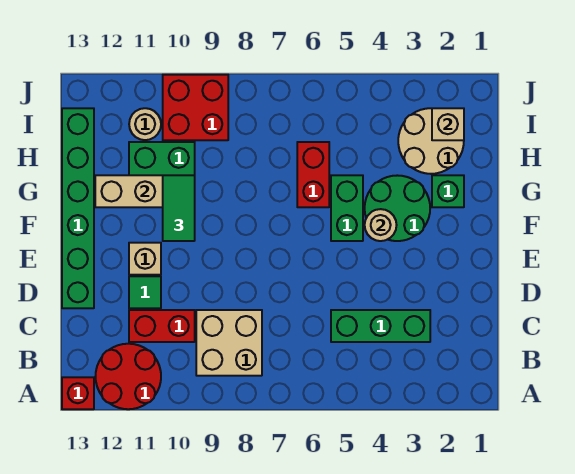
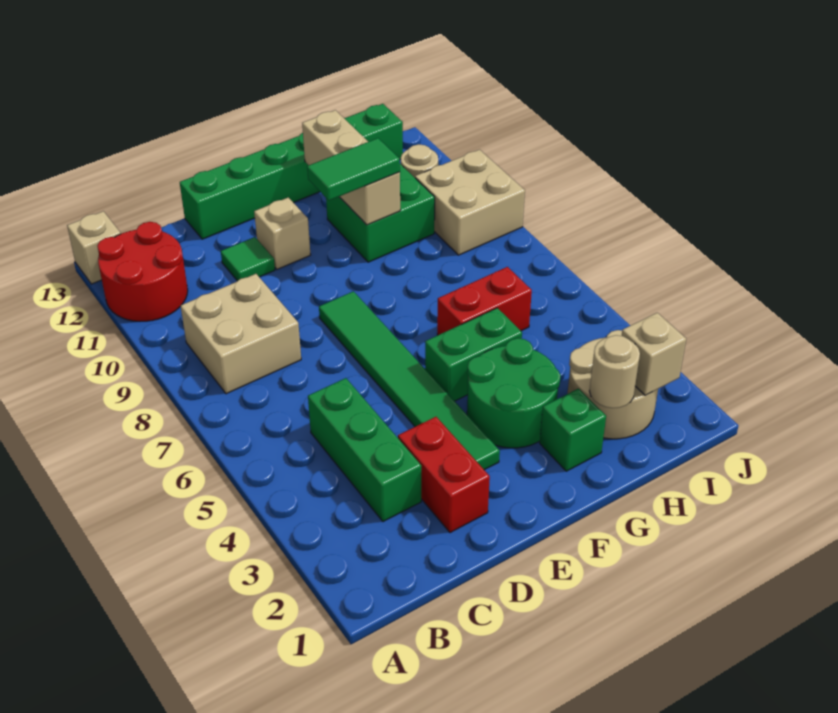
red 1x1 brick [62,377,94,409] -> tan 1x1 brick [67,211,121,284]
red 1x2 brick [129,310,195,342] -> red 1x2 brick moved to [398,417,490,533]
none -> green 1x6 tile [319,291,500,470]
tan 1x1 round brick [365,209,397,241] -> tan 1x1 round brick moved to [590,335,640,408]
red 2x2 brick [163,75,228,140] -> tan 2x2 brick [415,150,525,255]

